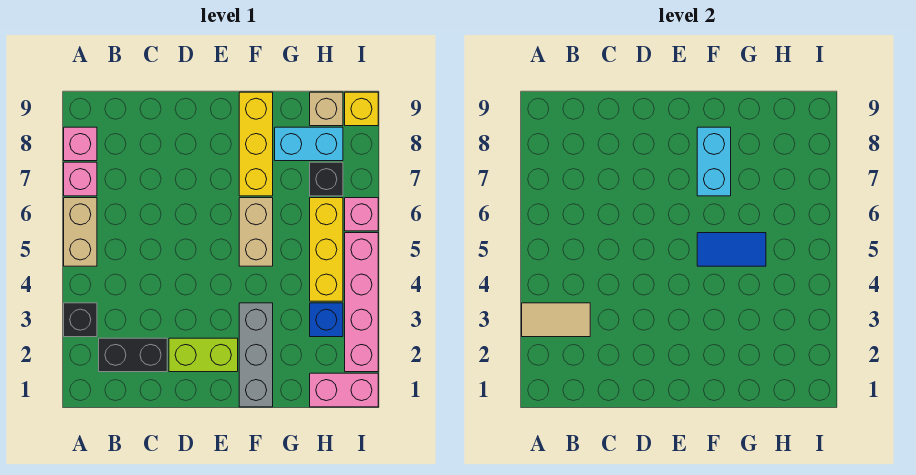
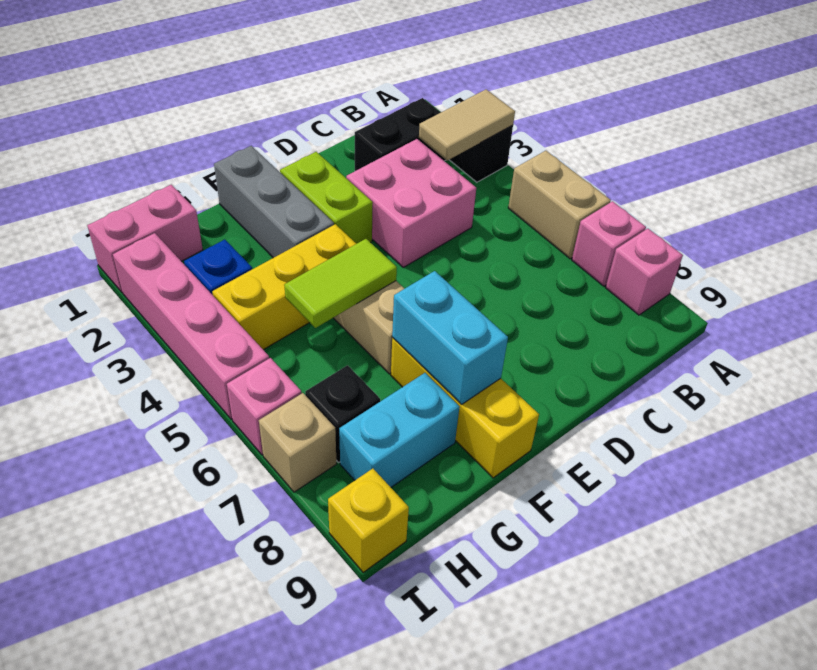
none -> pink 2x2 brick [346,139,476,267]
lime 1x2 brick [169,338,238,372] -> lime 1x2 brick turned to [280,152,373,244]
blue 1x2 tile [697,233,766,266] -> lime 1x2 tile [284,239,397,328]
yellow 1x3 brick [310,198,343,301] -> yellow 1x3 brick turned to [212,224,356,350]
tan 1x1 brick [310,92,343,126] -> tan 1x1 brick moved to [259,393,336,492]

